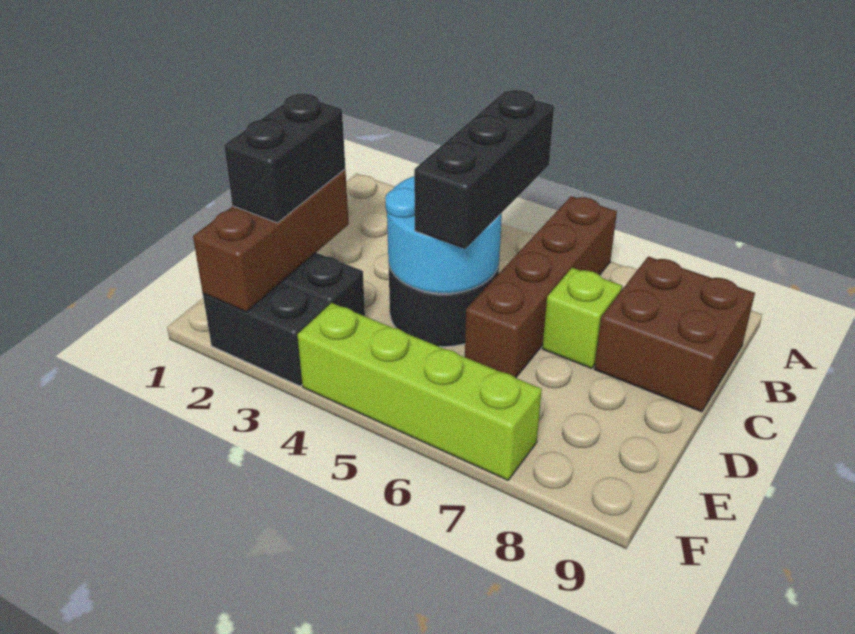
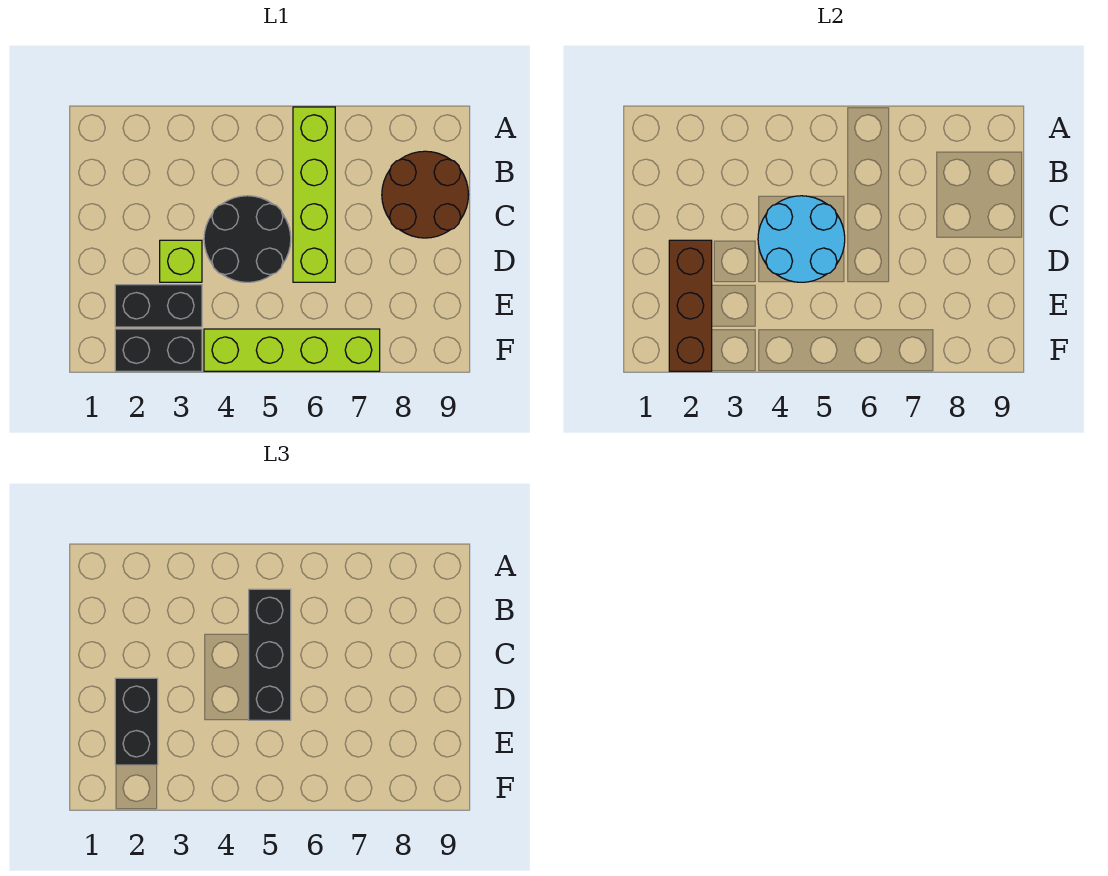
brown 1x4 brick [465,196,617,378] -> lime 1x4 brick [293,107,335,282]
brown 2x2 brick [594,257,755,412] -> brown 2x2 round brick [382,151,469,238]
lime 1x1 brick [542,268,622,368] -> lime 1x1 brick moved to [160,240,202,282]

